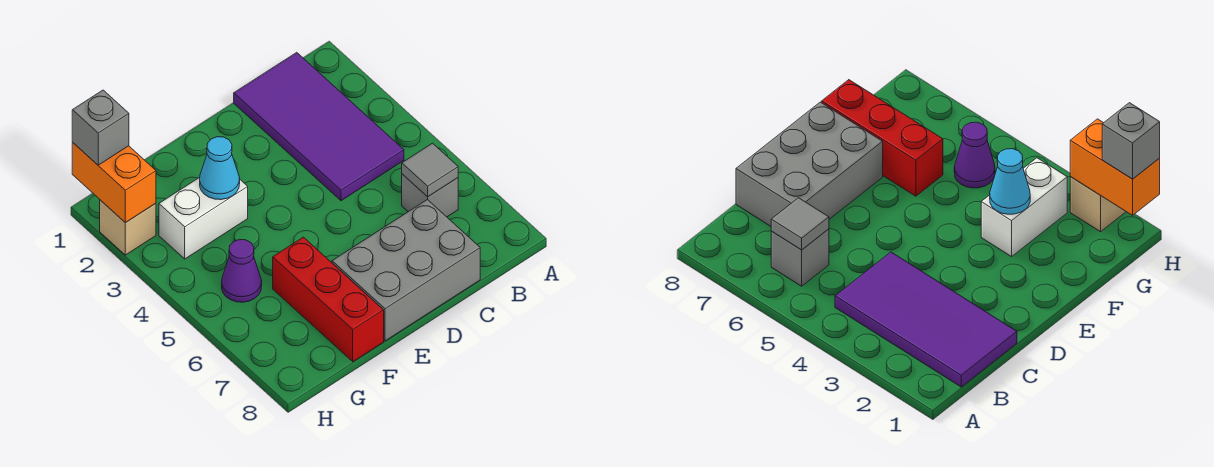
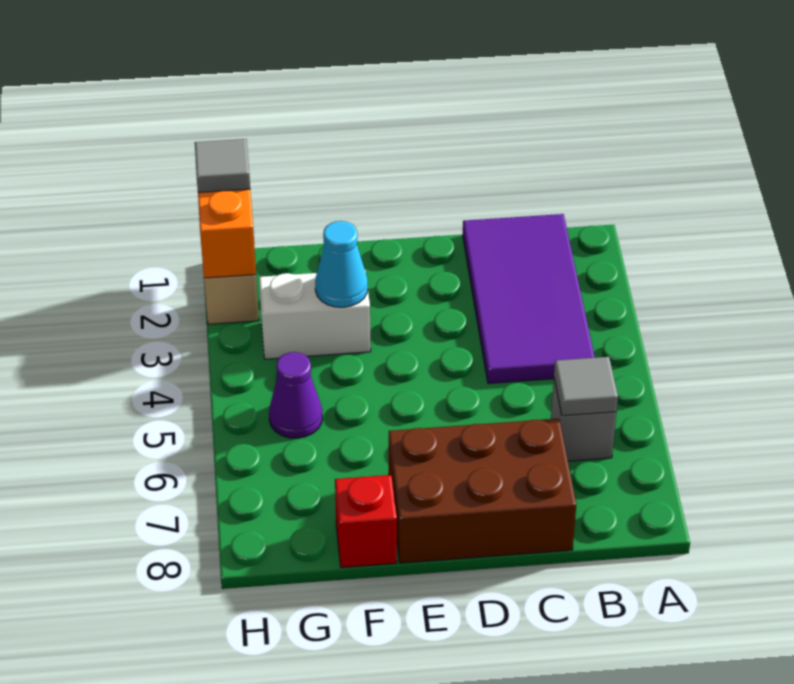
grey 2x3 brick [332,200,480,341] -> brown 2x3 brick [389,419,576,563]
red 1x3 brick [273,237,384,362] -> red 1x1 brick [335,475,397,568]
grey 1x1 brick [72,90,129,165] -> grey 1x1 tile [195,139,250,192]

